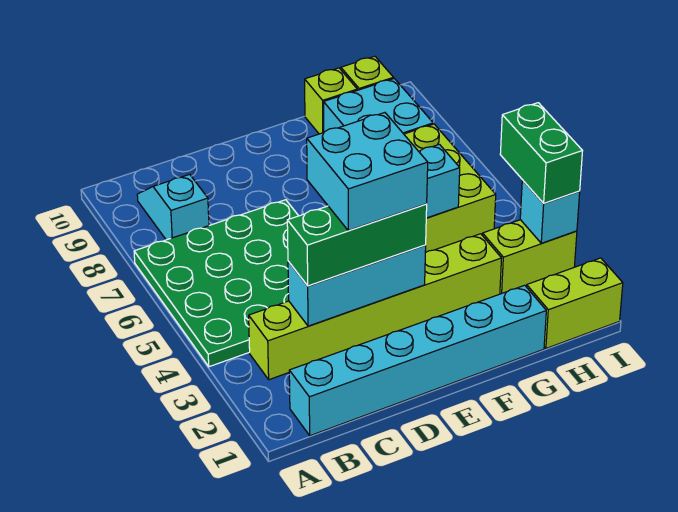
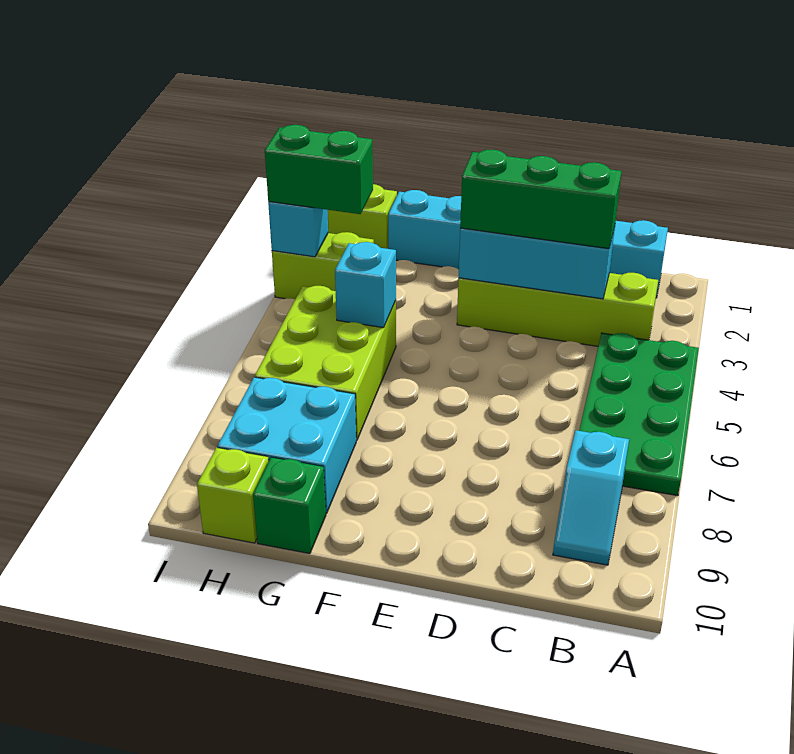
green 4x4 plate [134,200,298,367] -> green 2x4 plate [579,333,699,496]
lime 1x6 brick [249,234,502,380] -> lime 1x4 brick [457,273,658,346]
cyan 2x2 brick [307,113,428,231] -> none
lime 1x1 brick [305,68,357,134] -> green 1x1 brick [253,457,326,554]
green 1x2 brick [500,103,582,203] -> green 1x2 brick turned to [265,125,373,214]

